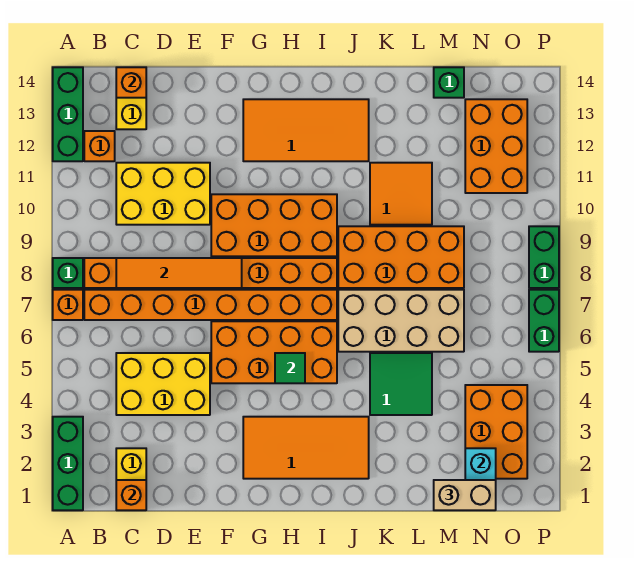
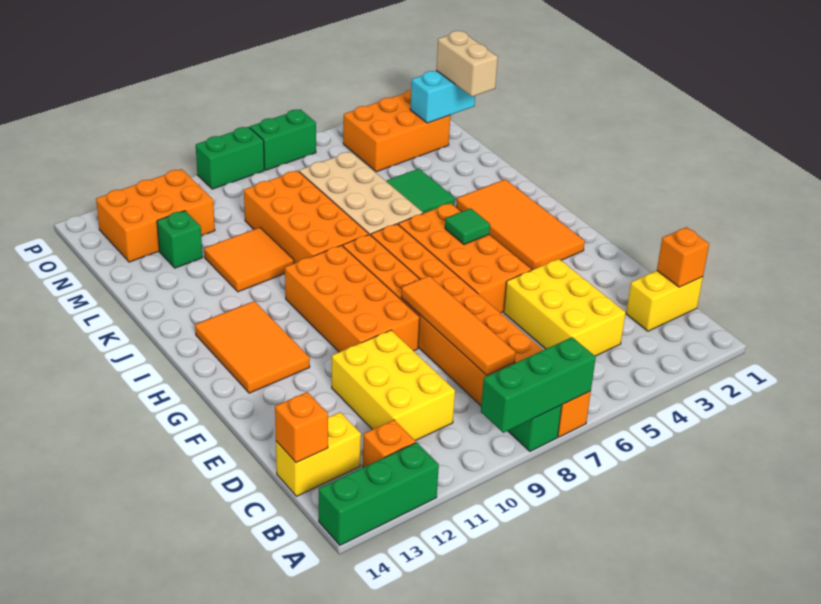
green 1x3 brick [53,417,83,510] -> green 1x3 brick moved to [481,337,596,433]
orange 2x4 tile [243,99,369,161] -> orange 2x3 tile [195,301,310,393]
green 1x1 brick [434,67,464,98] -> green 1x1 brick moved to [157,211,203,268]

